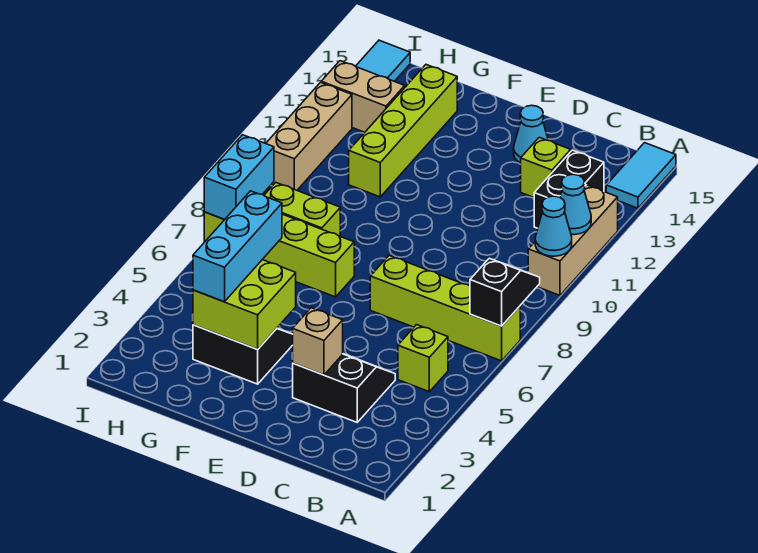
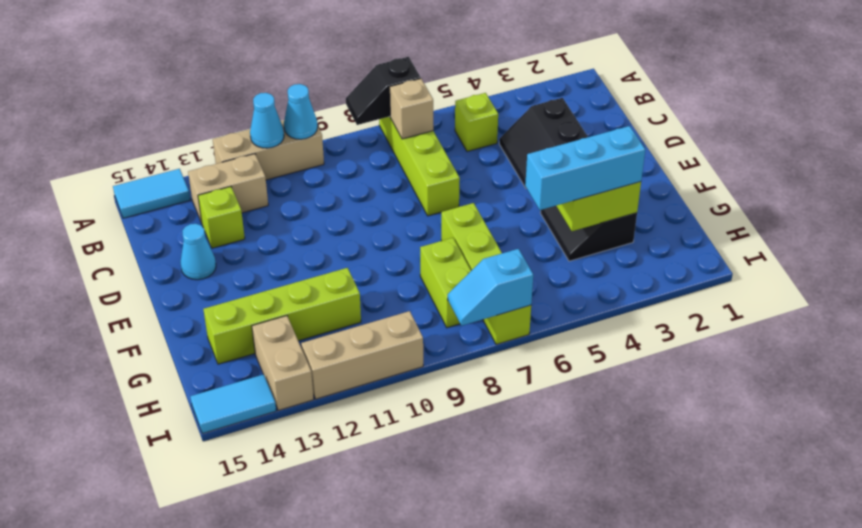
black 1x2 brick [534,150,604,228] -> tan 1x2 brick [188,154,268,223]
tan 1x1 brick [292,308,343,375] -> tan 1x1 brick moved to [390,79,433,139]
cyan 1x2 brick [204,135,274,220] -> cyan 1x2 slope [448,249,533,326]

